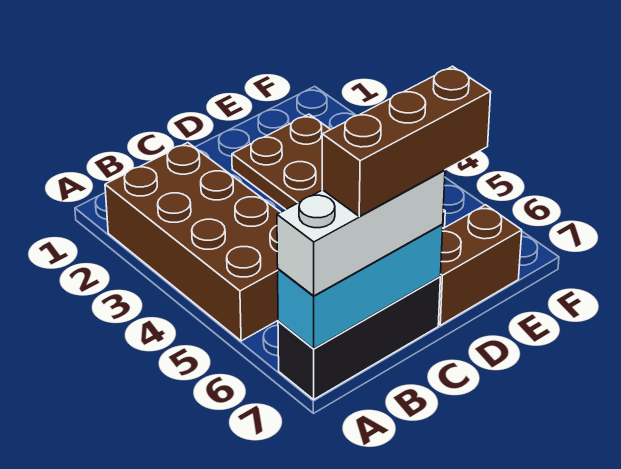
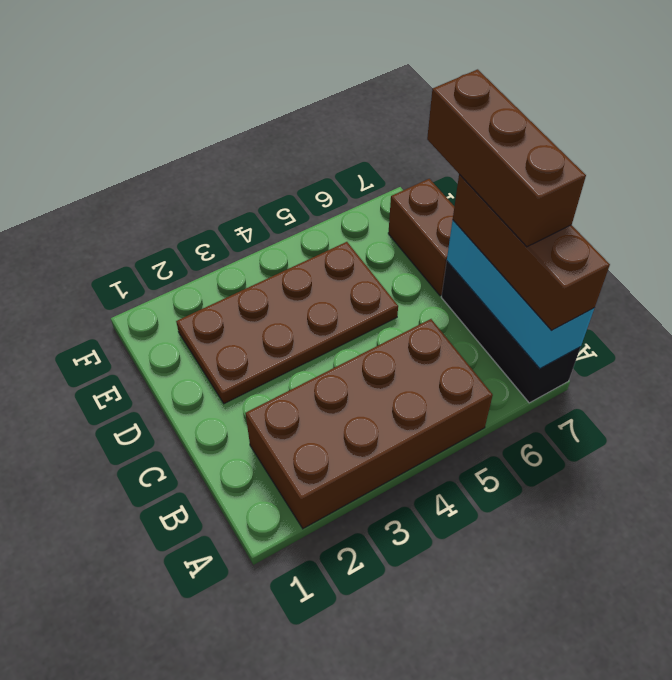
white 1x3 brick [277,170,445,296] -> brown 1x3 brick [453,174,610,330]

